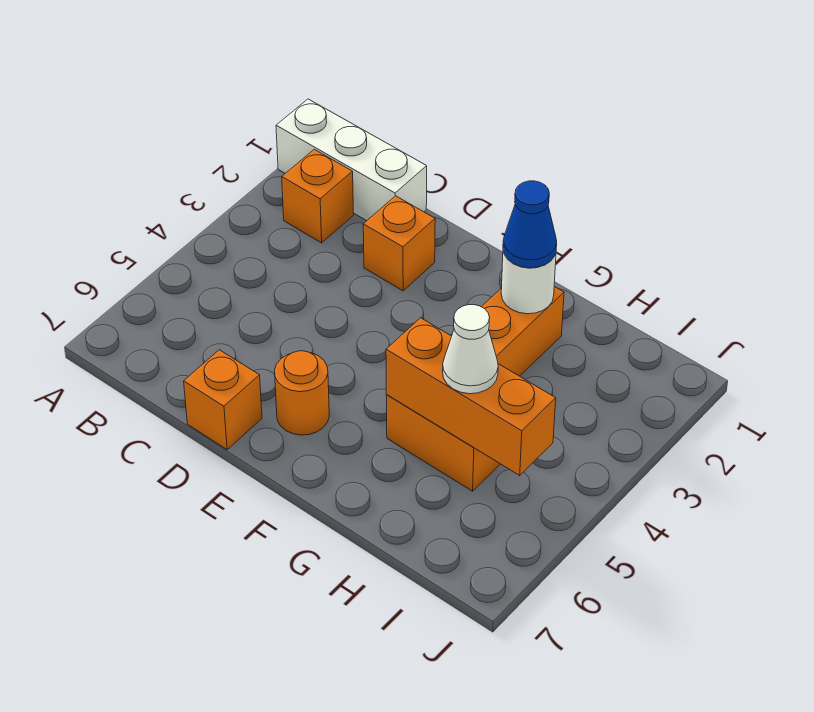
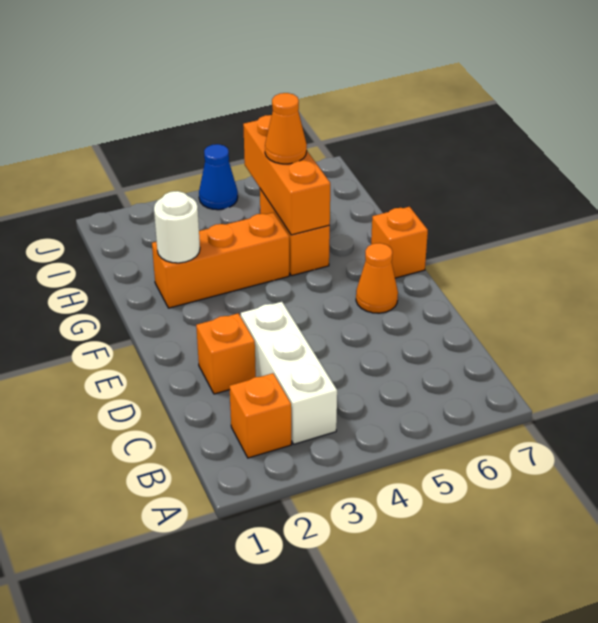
white 1x3 brick [276,99,427,221] -> white 1x3 brick moved to [241,302,337,444]
orange 1x1 brick [184,350,262,449] -> orange 1x1 brick moved to [371,207,428,278]
orange 1x1 round brick [275,351,329,435] -> orange 1x1 cone [356,243,398,313]
blue 1x1 cone [503,181,557,268] -> blue 1x1 cone moved to [199,144,238,210]
white 1x1 cone [443,305,498,394] -> orange 1x1 cone [265,93,307,164]

